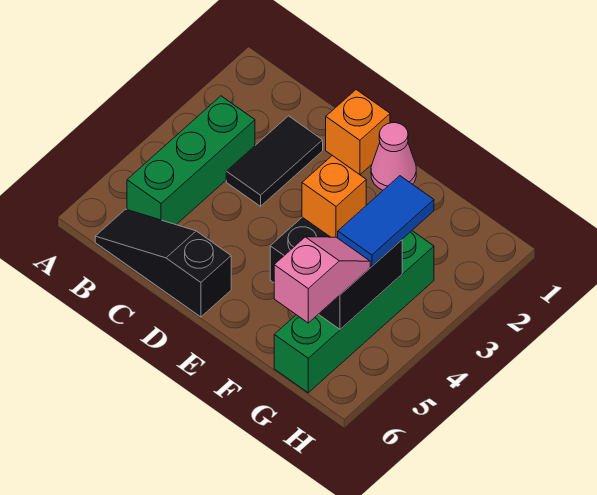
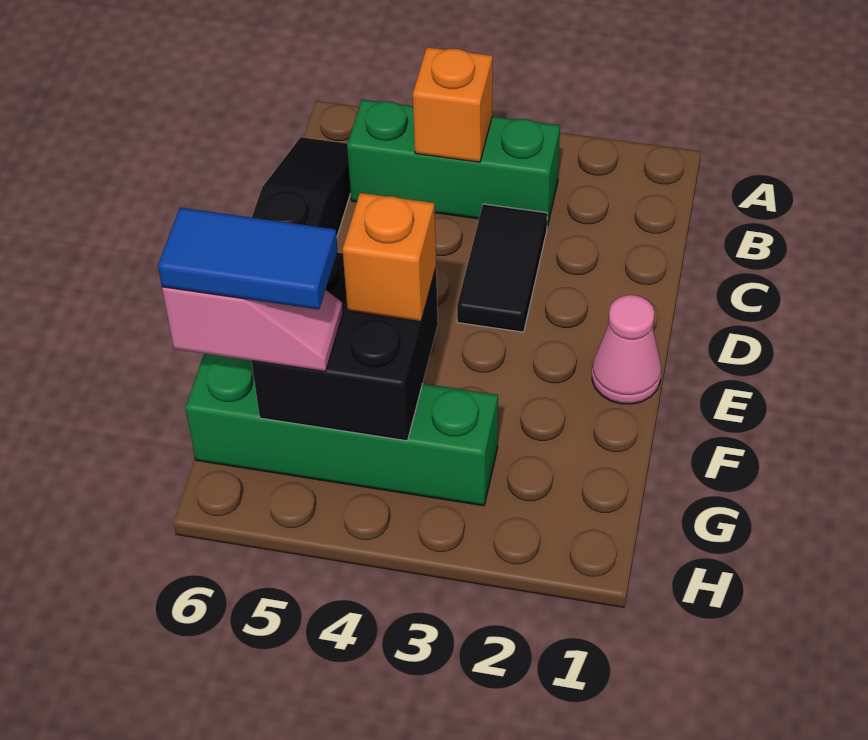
black 1x2 tile [226,116,323,206] -> black 1x2 tile turned to [457,204,547,332]
orange 1x1 brick [326,90,390,175] -> orange 1x1 brick moved to [413,47,493,162]
blue 1x2 tile [338,176,434,266] -> blue 1x2 tile moved to [158,208,338,310]

